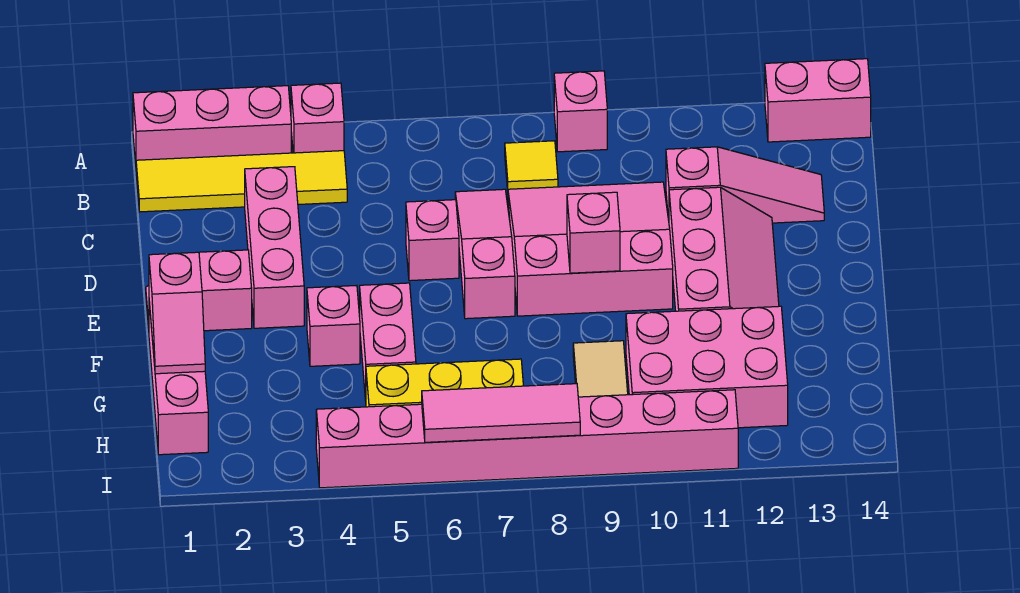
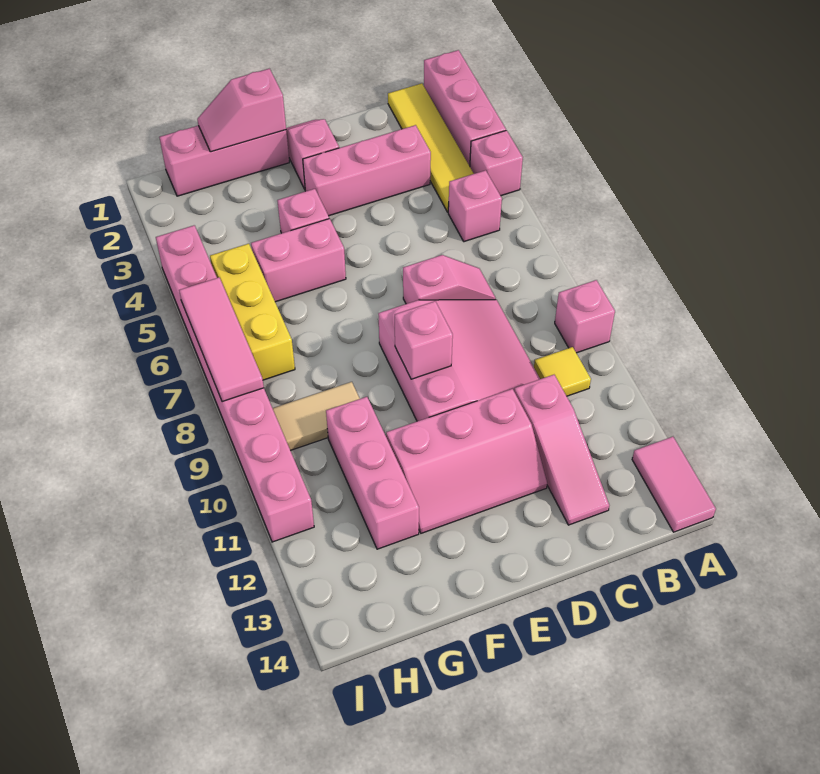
pink 1x2 brick [765,59,871,142] -> pink 1x2 tile [632,437,716,532]
yellow 1x1 tile [505,141,558,190] -> yellow 1x1 tile moved to [534,347,591,396]
pink 1x3 slope [455,189,515,319] -> pink 1x2 slope [403,255,496,304]
pink 1x1 brick [406,200,459,281] -> pink 1x1 brick moved to [448,170,502,242]
pink 2x3 brick [626,306,788,428] -> pink 1x3 brick [326,397,419,549]

